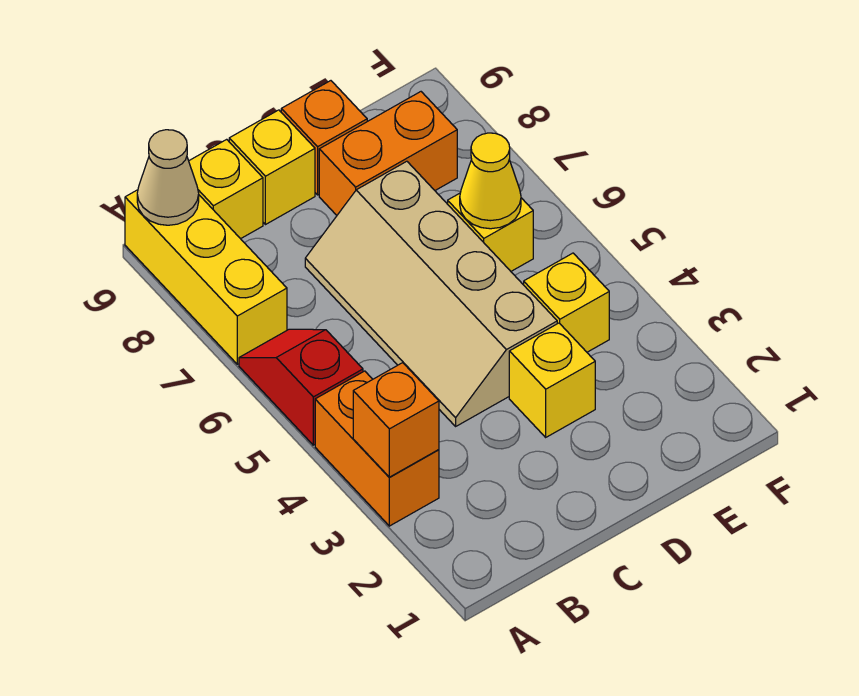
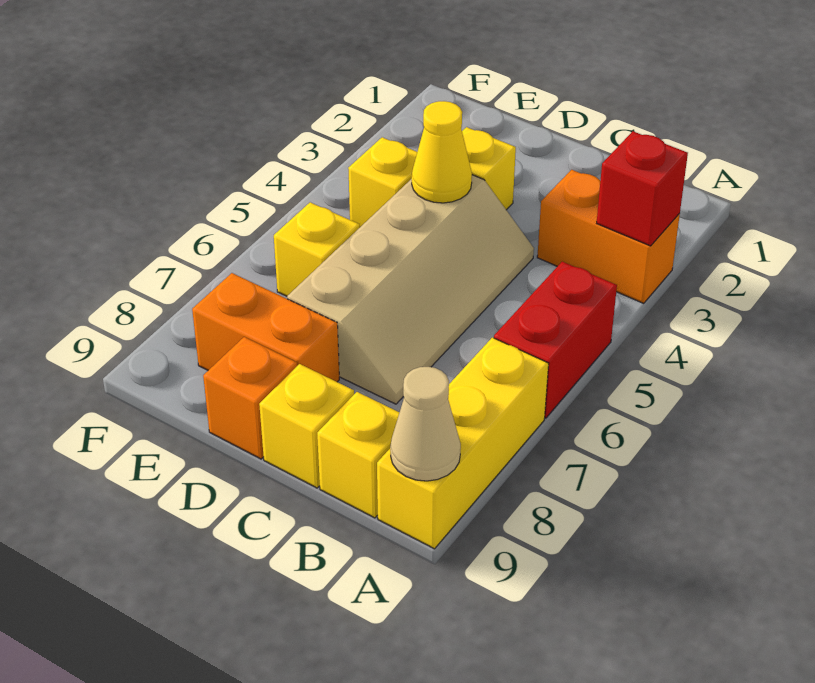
orange 1x2 brick [315,371,439,526] -> orange 1x2 brick turned to [537,170,680,303]
orange 1x1 brick [353,363,439,477] -> red 1x1 brick [597,131,688,246]
red 1x2 slope [239,329,363,445] -> red 1x2 brick [494,262,617,418]
yellow 1x1 cone [460,133,521,229] -> yellow 1x1 cone moved to [412,101,472,203]

